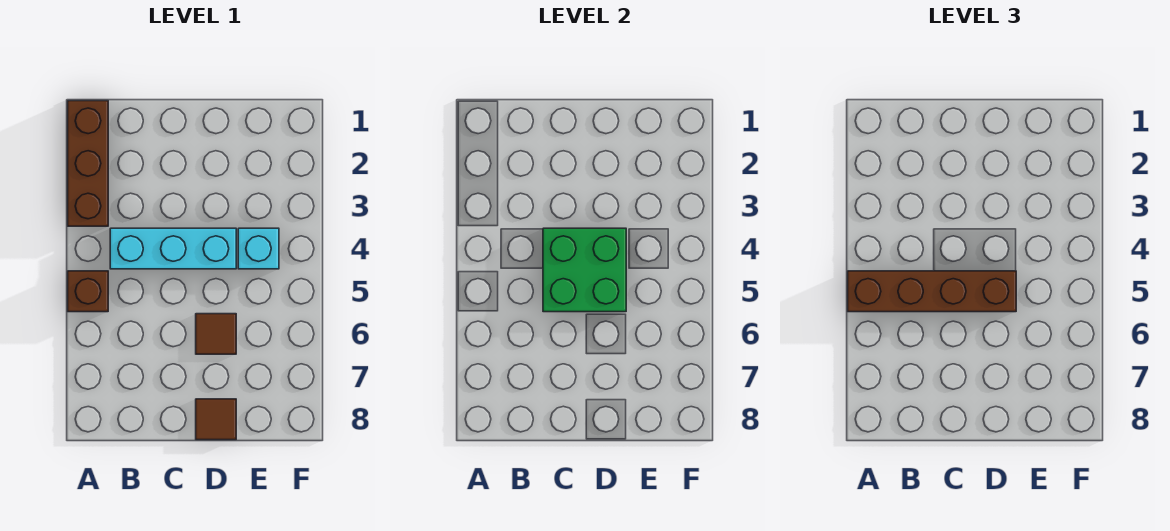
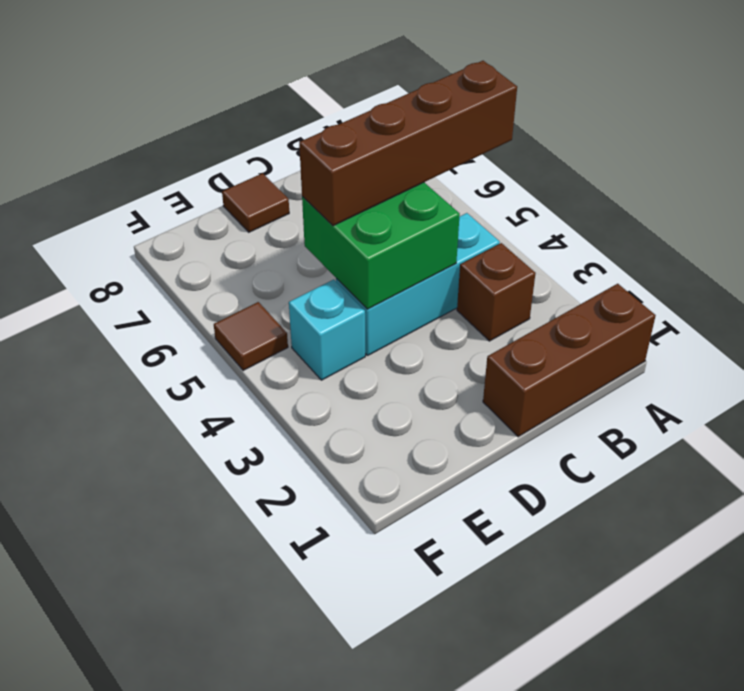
brown 1x3 brick [68,101,108,226] -> brown 1x3 brick turned to [483,284,656,437]
brown 1x1 brick [68,271,108,312] -> brown 1x1 brick moved to [457,243,536,341]
brown 1x1 tile [196,314,236,354] -> brown 1x1 tile moved to [214,302,288,371]

